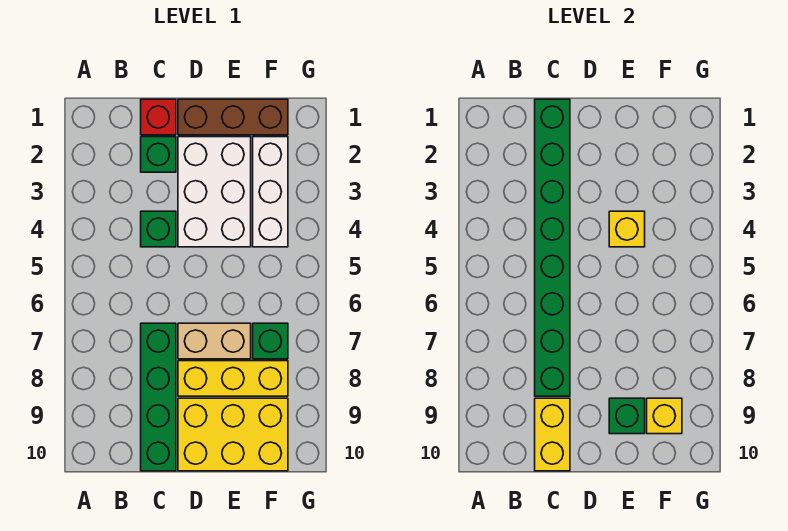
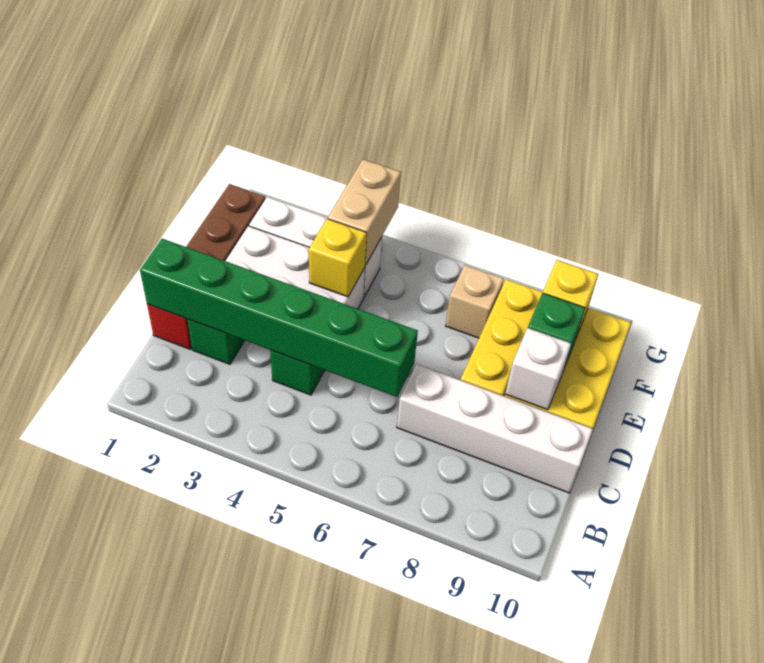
green 1x8 brick [535,99,570,396] -> green 1x6 brick [140,239,418,397]
green 1x4 brick [141,323,176,471] -> white 1x4 brick [397,364,593,493]
yellow 1x2 brick [535,398,570,471] -> none
tan 1x2 brick [178,323,251,359] -> tan 1x2 brick moved to [328,159,401,265]
none -> white 1x1 brick [505,328,571,410]
green 1x1 brick [253,323,288,359] -> tan 1x1 brick [446,265,504,338]

